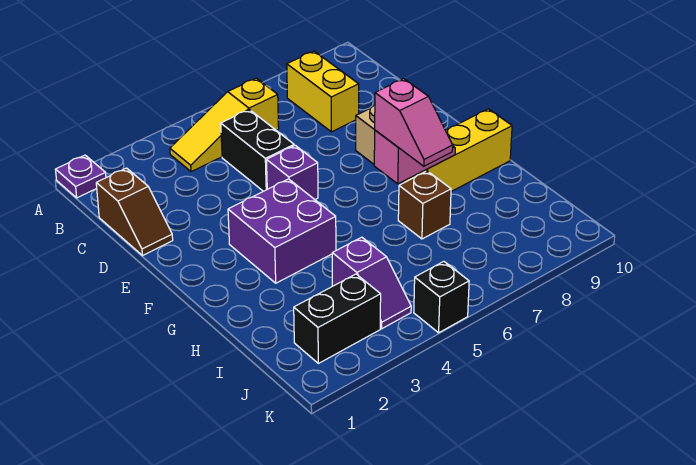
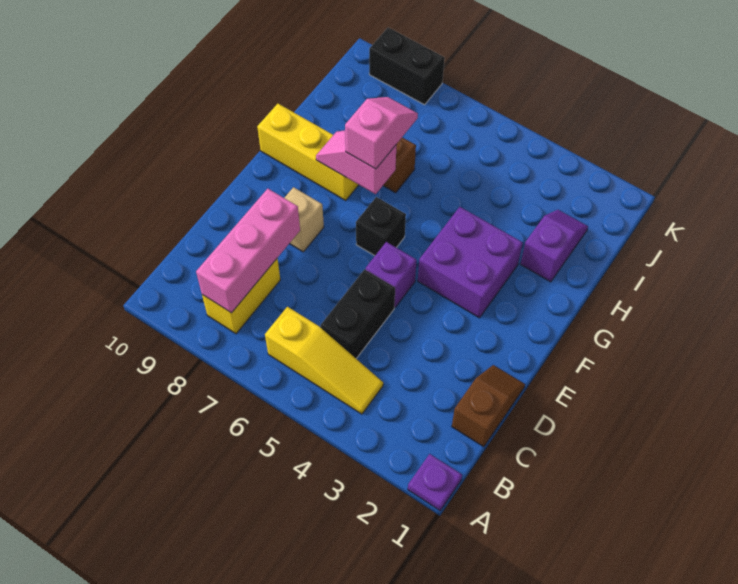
none -> pink 1x3 brick [196,189,300,313]
purple 1x2 slope [332,237,411,329] -> purple 1x2 slope moved to [521,210,588,282]
black 1x2 brick [294,274,381,363] -> black 1x2 brick moved to [369,28,445,105]
black 1x1 brick [414,262,469,333] -> black 1x1 brick moved to [356,197,406,256]

